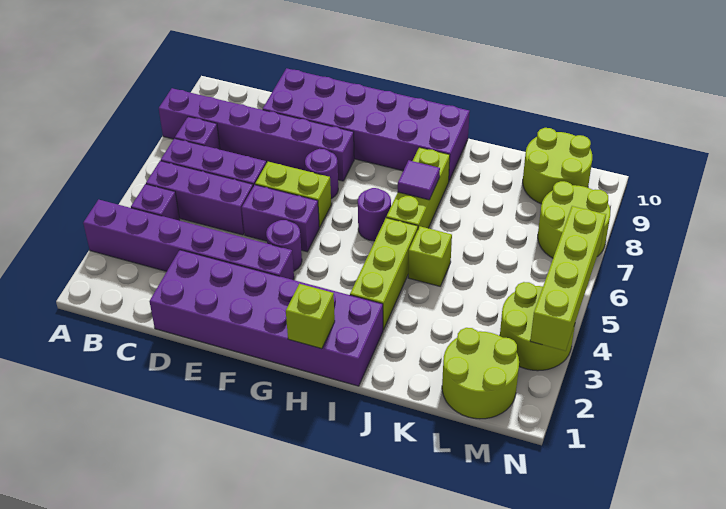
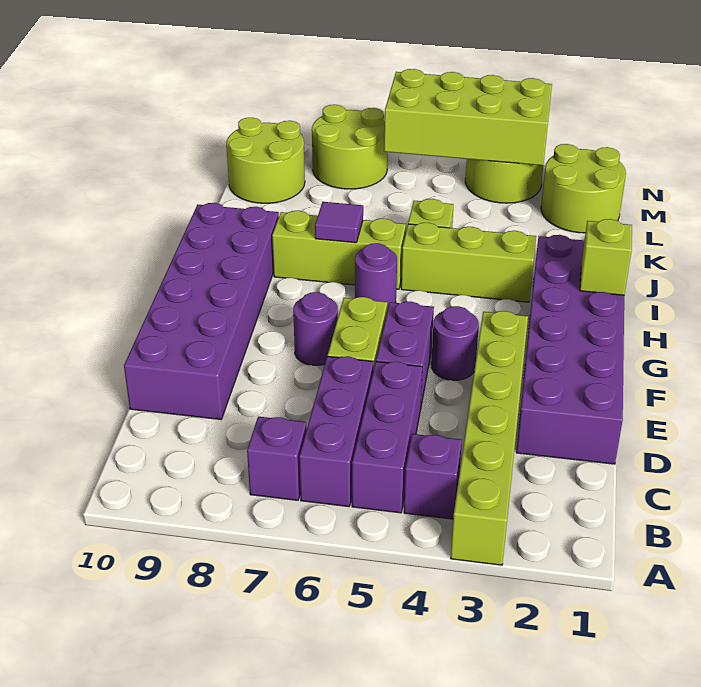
purple 1x6 brick [83,200,294,280] -> lime 1x6 brick [451,311,528,565]
purple 1x6 brick [159,88,354,181] -> none
lime 1x4 brick [530,206,606,351] -> lime 2x4 brick [384,69,552,165]

